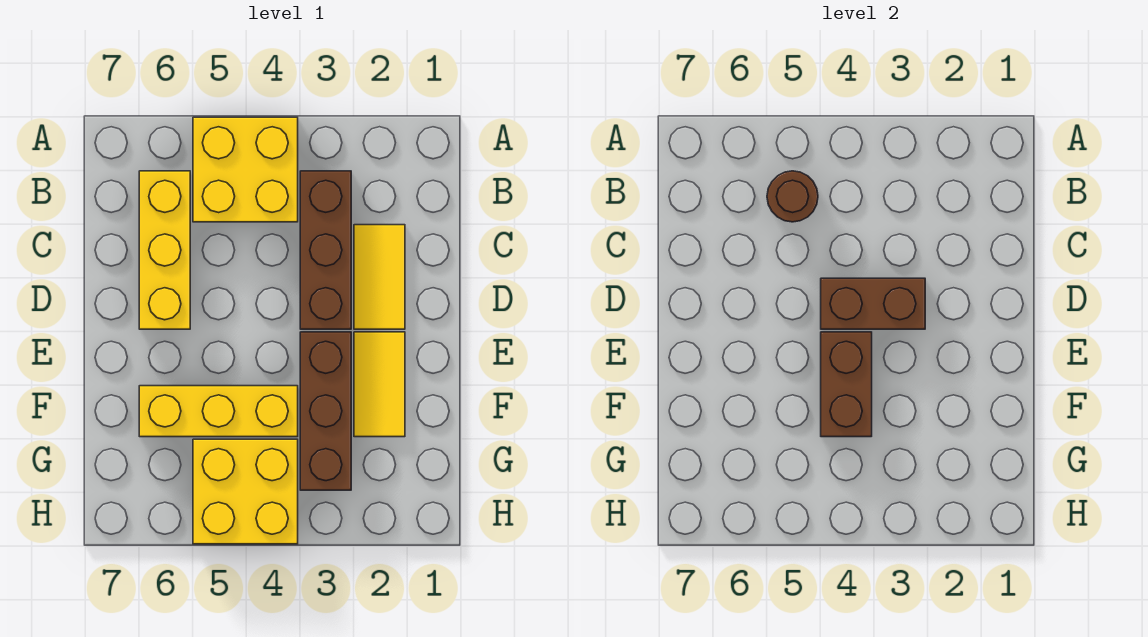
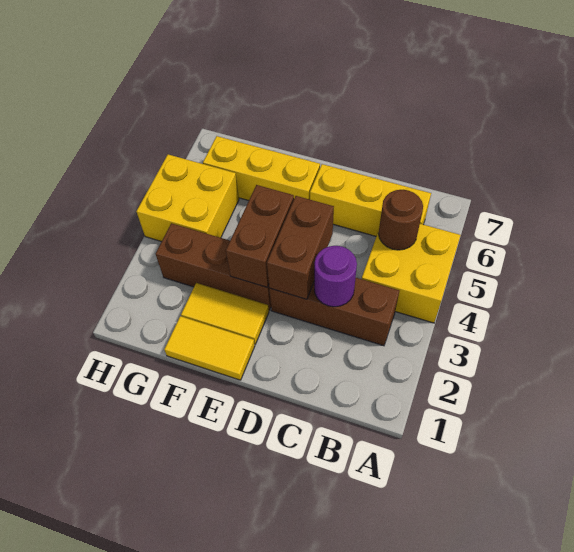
yellow 1x2 tile [354,225,405,329] -> yellow 1x2 tile moved to [164,316,255,380]
none -> purple 1x1 round brick [314,246,357,307]
brown 1x2 brick [821,332,872,437] -> brown 1x2 brick turned to [226,185,294,287]
yellow 1x3 brick [139,386,298,437] -> yellow 1x3 brick turned to [203,136,320,201]

